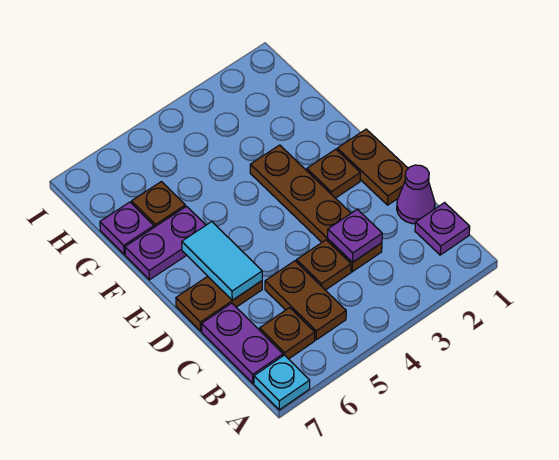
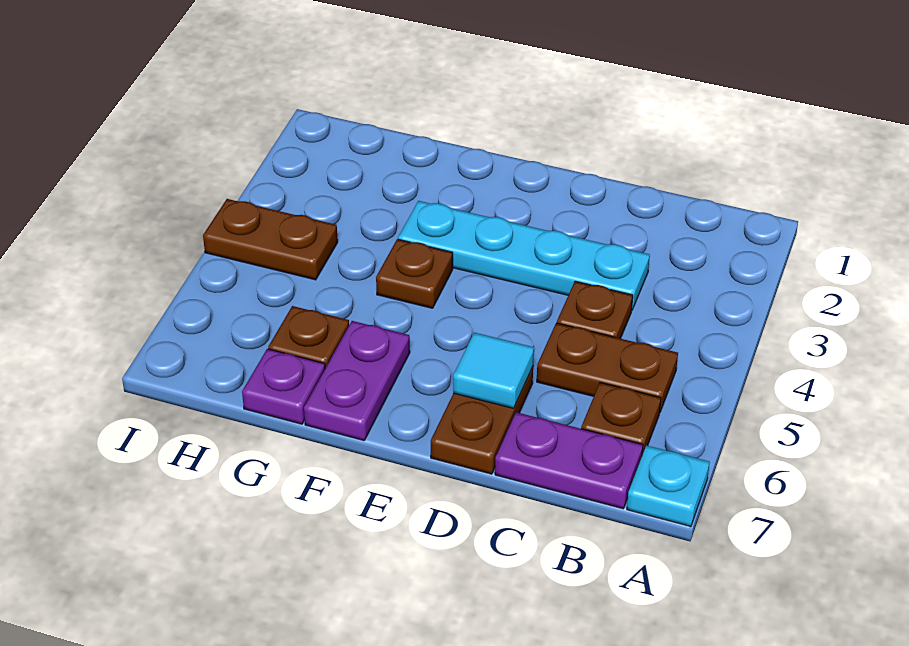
purple 1x1 plate [415,203,470,255] -> none
purple 1x1 cone [397,165,435,224] -> none
brown 1x4 plate [250,145,382,272] -> cyan 1x4 plate [398,201,650,309]
purple 1x1 plate [328,209,382,262] -> none
brown 1x2 plate [337,129,408,205] -> brown 1x2 plate moved to [203,199,338,280]
cyan 1x2 tile [182,222,262,300] -> cyan 1x1 tile [453,333,534,408]
brown 1x1 plate [307,149,360,198] -> brown 1x1 plate moved to [376,239,453,308]

